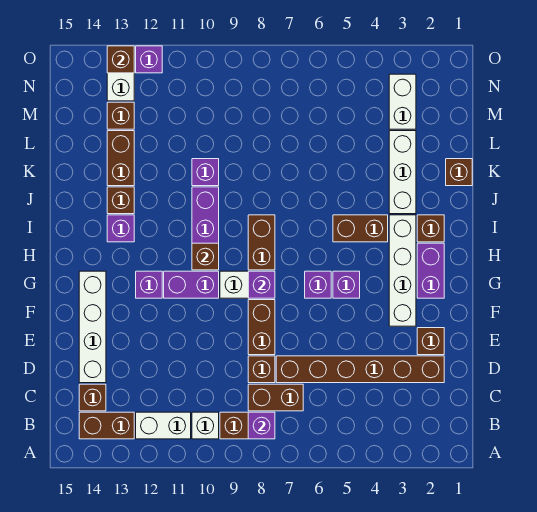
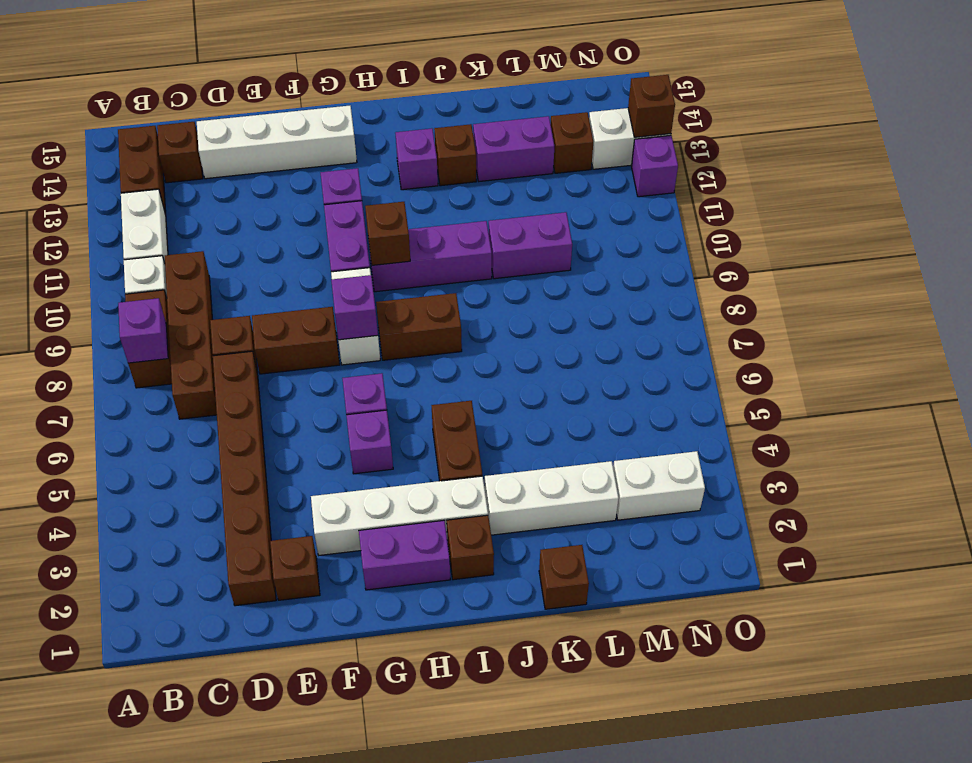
brown 1x2 brick [248,384,303,411] -> brown 1x4 brick [165,251,217,419]
purple 1x1 brick [192,159,219,186] -> purple 1x2 brick [489,212,572,279]
brown 1x2 brick [107,131,134,186] -> purple 1x2 brick [473,116,554,181]

